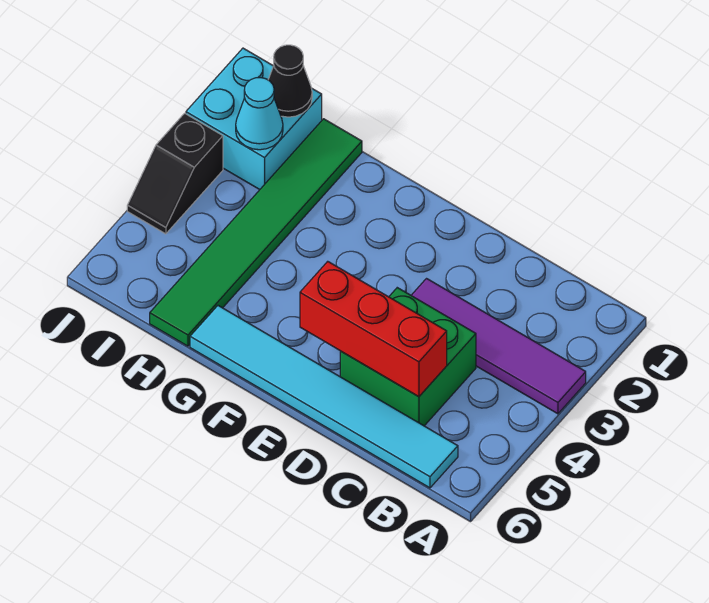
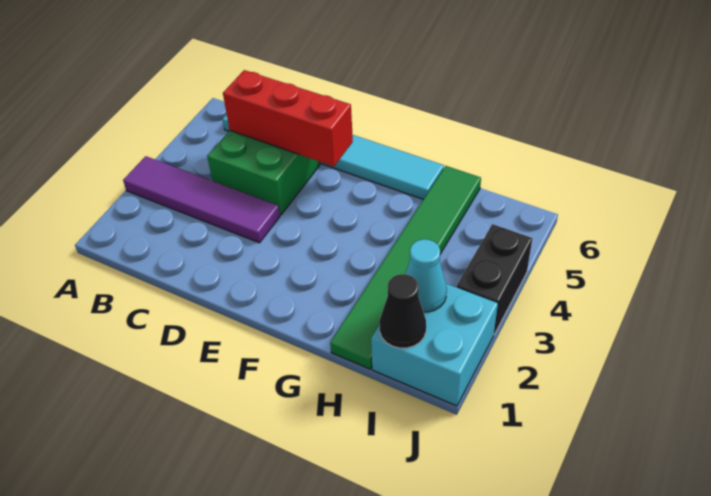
black 1x2 slope [127,113,223,234] -> black 1x2 brick [457,224,532,334]

